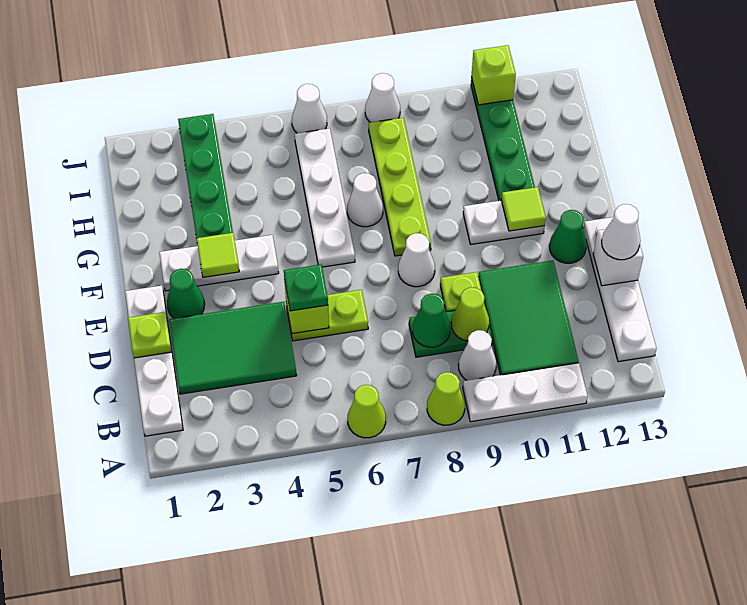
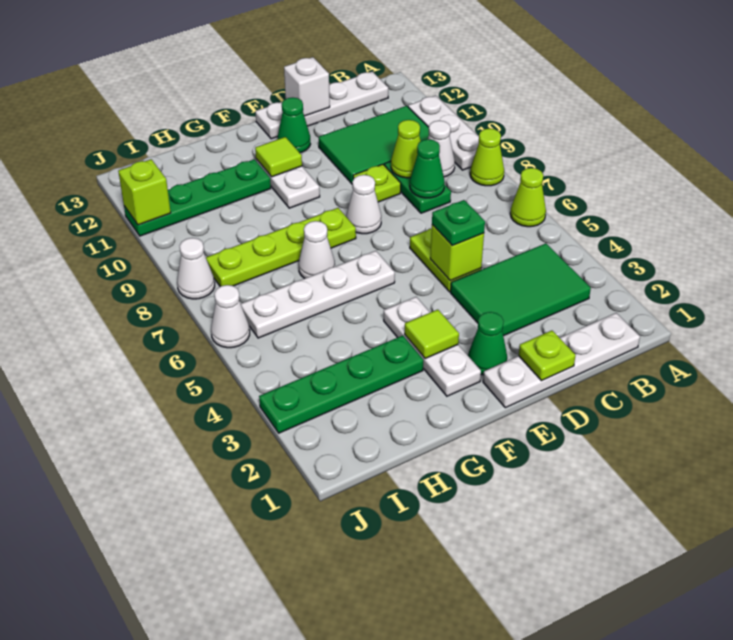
green 2x3 tile [169,302,297,394] -> green 2x3 tile turned to [451,243,591,336]
white 1x1 cone [602,204,640,260] -> none

